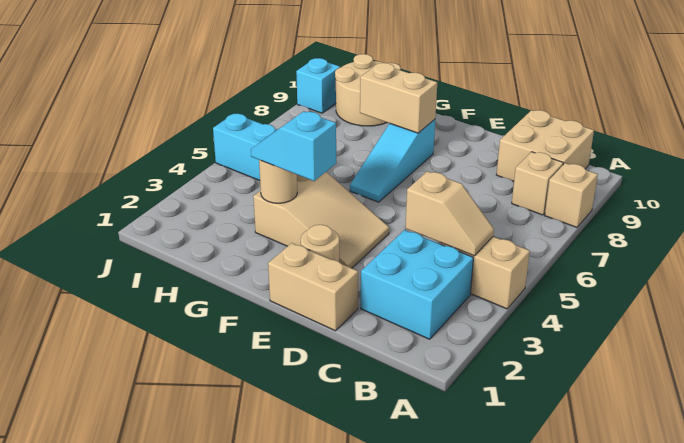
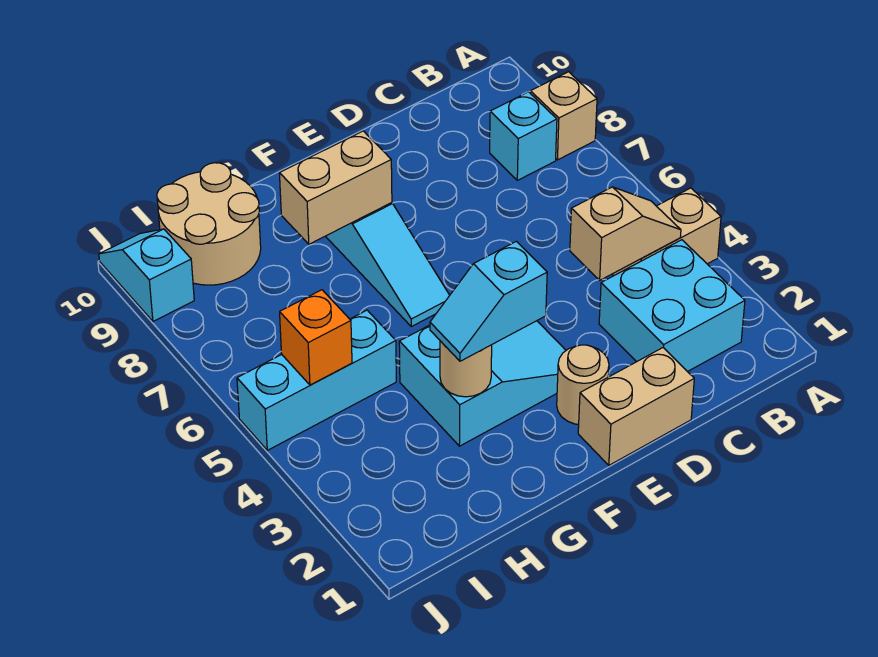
tan 1x1 brick [512,152,563,215] -> cyan 1x1 brick [490,92,557,180]
tan 2x2 brick [496,110,594,181] -> none
tan 2x3 slope [253,172,389,268] -> cyan 2x3 slope [399,321,566,446]
none -> orange 1x1 brick [280,290,352,385]

